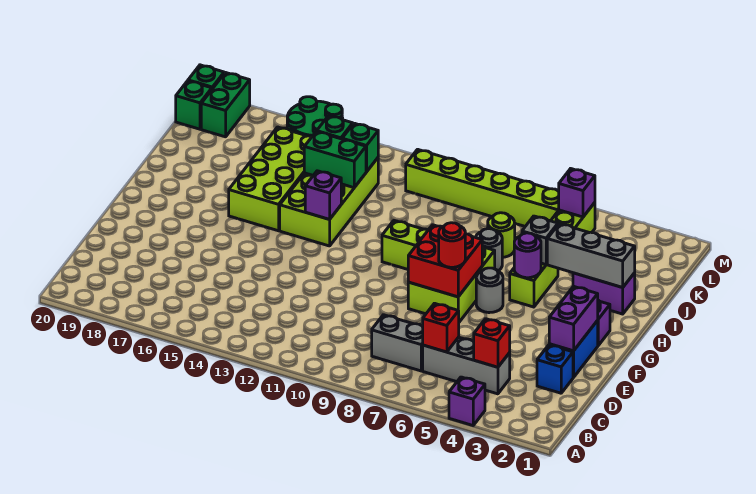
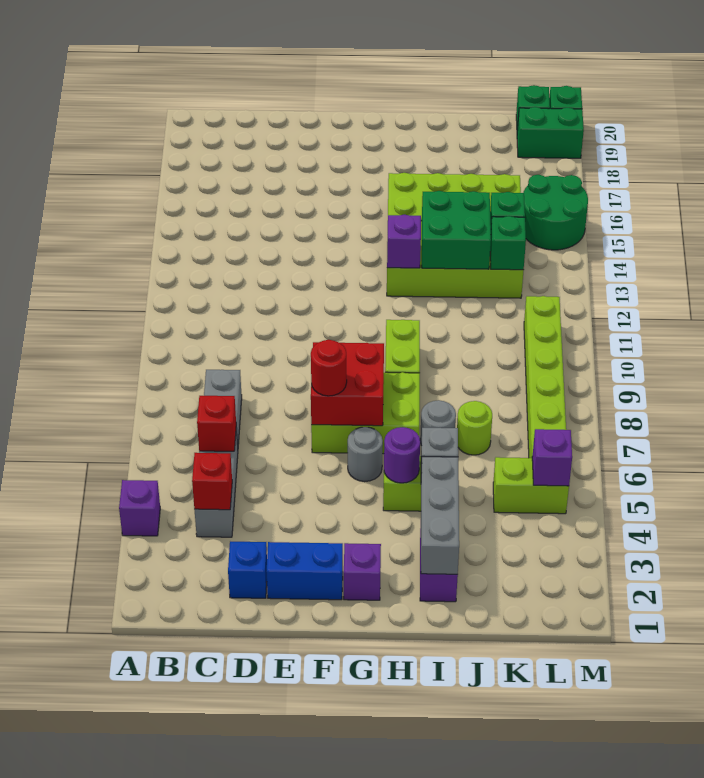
purple 1x2 brick [549,286,598,351] -> none
green 1x2 brick [304,131,366,188] -> green 2x2 brick [422,191,491,269]

